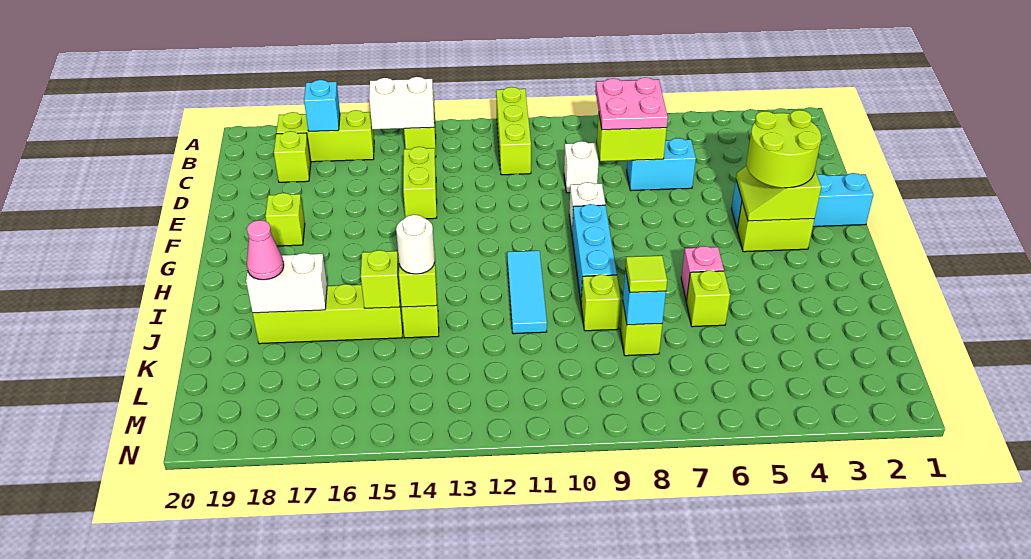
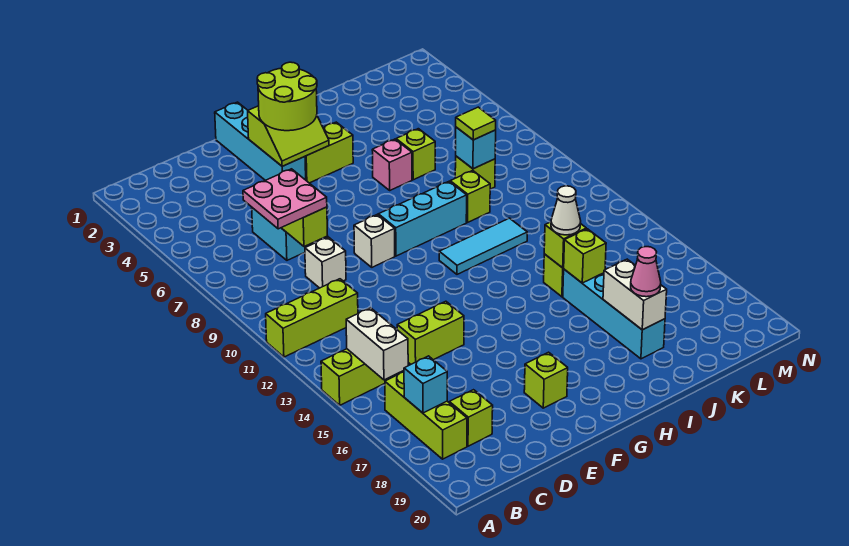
lime 1x2 brick [737,202,814,252] -> lime 1x2 brick turned to [305,122,353,183]
white 1x1 round brick [396,215,435,274] -> white 1x1 cone [551,186,581,235]
lime 1x4 brick [253,284,403,344] -> cyan 1x4 brick [563,269,665,359]

